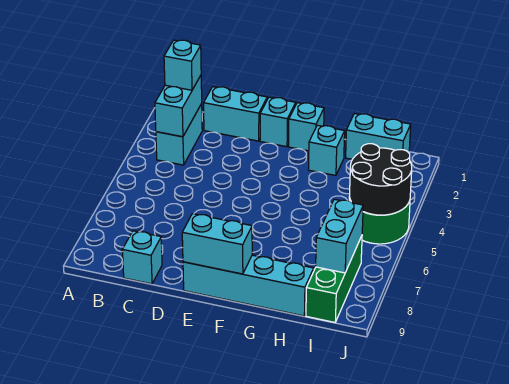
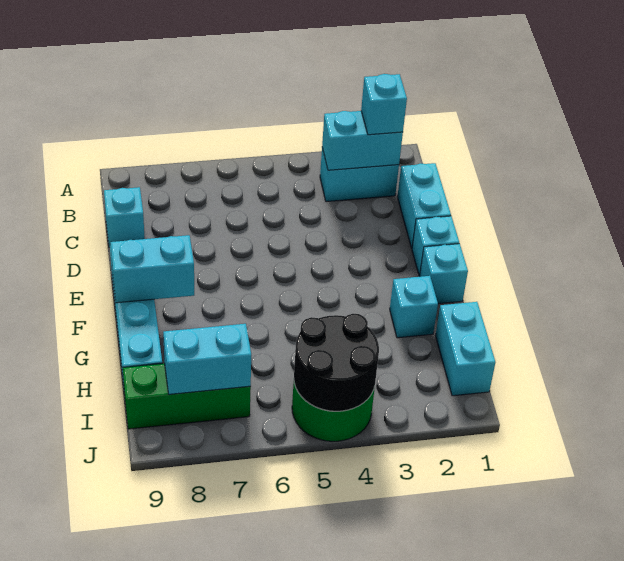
cyan 1x2 brick [182,214,252,274] -> cyan 1x2 brick turned to [110,235,194,303]

